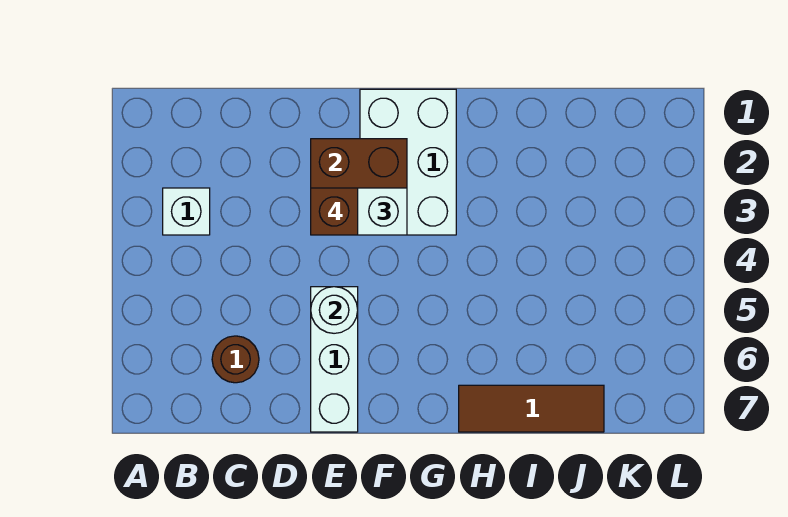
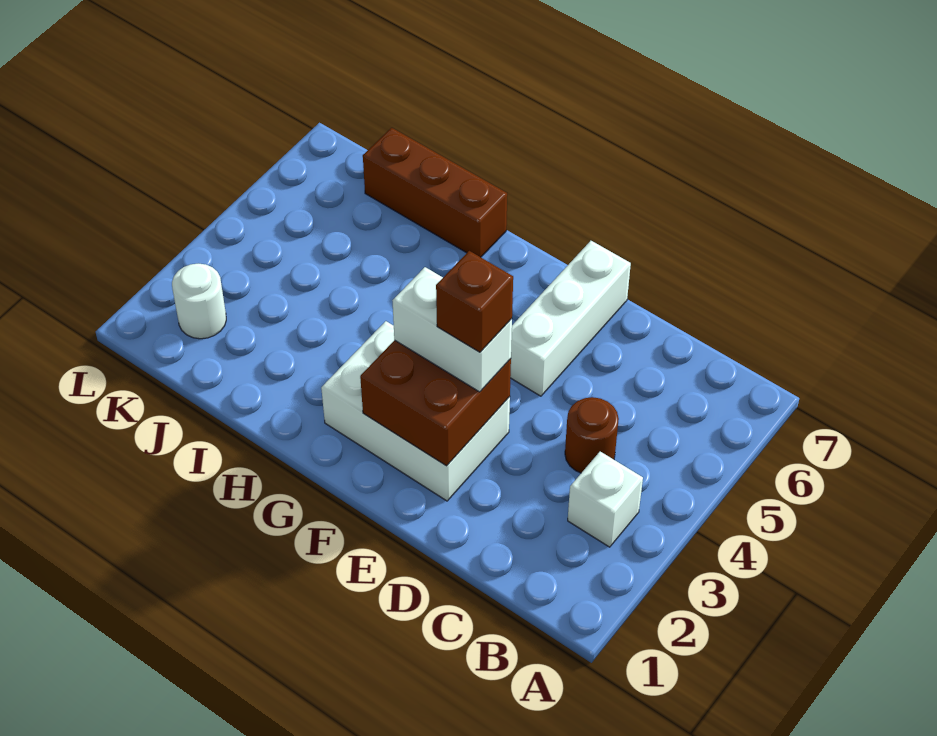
brown 1x1 round brick [212,336,259,383] -> brown 1x1 round brick moved to [565,397,619,473]
white 1x1 round brick [311,287,358,333] -> white 1x1 round brick moved to [172,264,226,339]
white 2x3 brick [360,89,456,235] -> white 2x3 brick turned to [321,321,510,501]
brown 1x3 tile [459,385,604,432] -> brown 1x3 brick [363,128,507,257]

